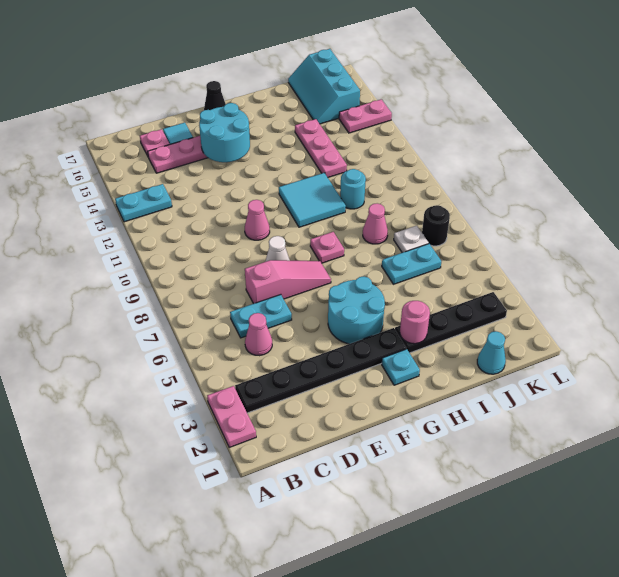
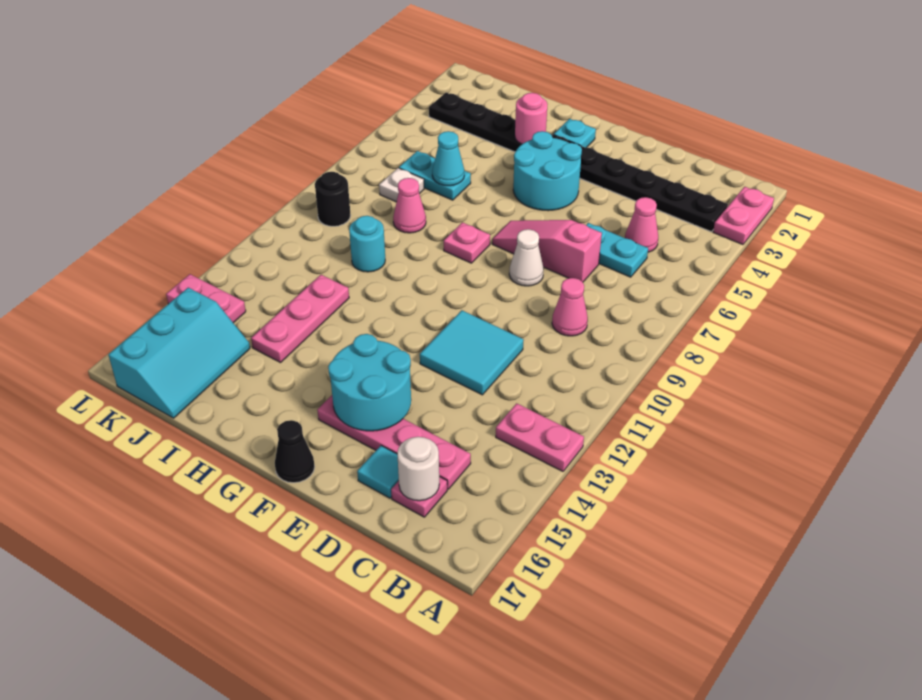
cyan 1x2 plate [115,184,172,222] -> pink 1x2 plate [496,403,584,471]
none -> white 1x1 round brick [397,437,439,501]
pink 1x1 cone [245,200,270,240] -> pink 1x1 cone moved to [552,278,588,336]
cyan 2x2 tile [279,173,346,227] -> cyan 2x2 tile moved to [420,310,524,395]
cyan 1x1 cone [477,331,506,374] -> cyan 1x1 cone moved to [432,131,464,186]
black 1x1 round brick [422,205,450,246] -> black 1x1 round brick moved to [315,172,351,226]

